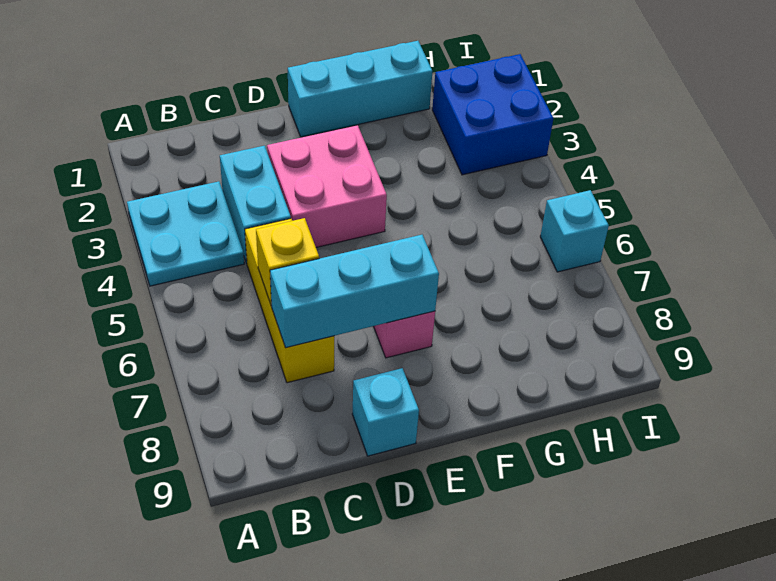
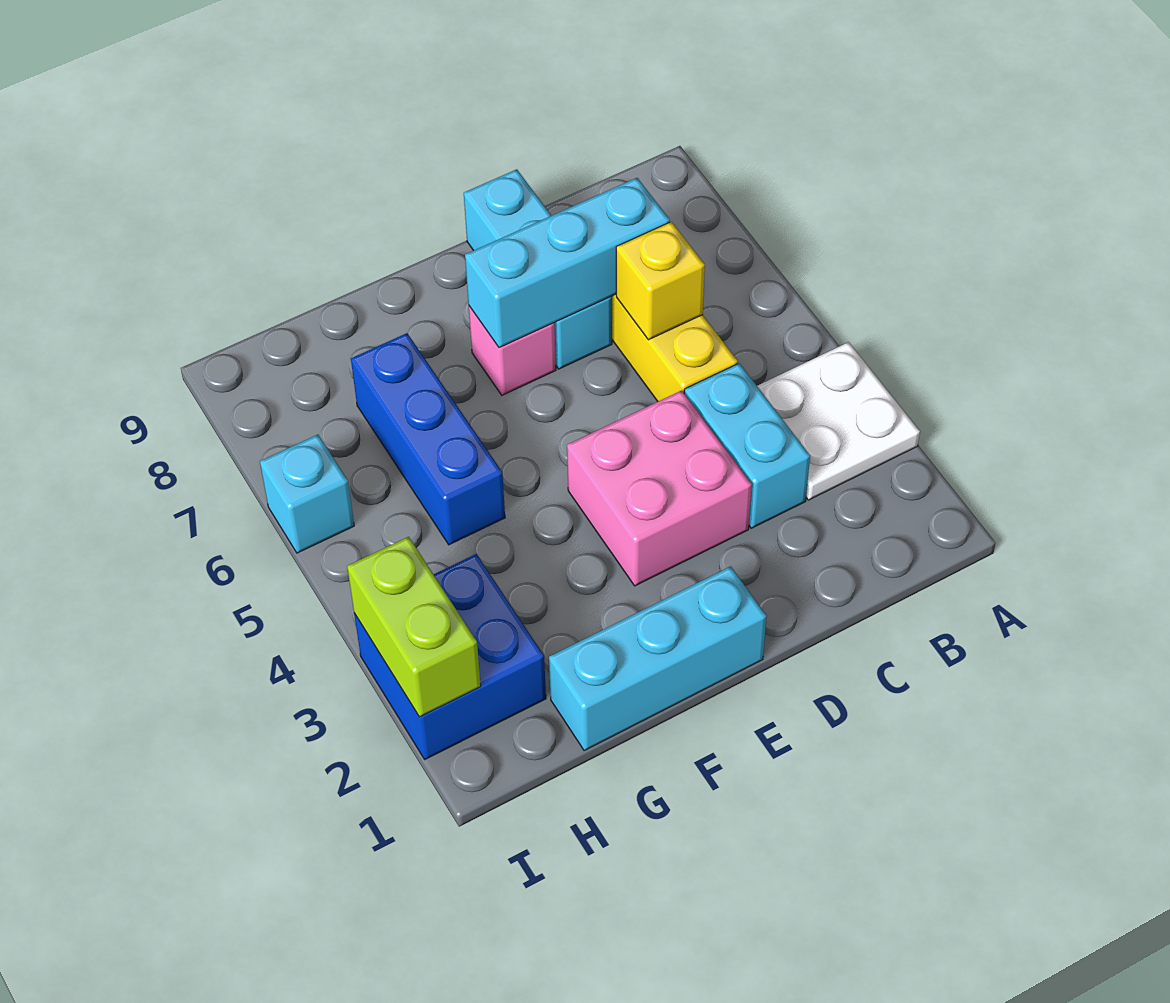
cyan 2x2 plate [127,181,244,286] -> white 2x2 plate [757,342,920,500]
cyan 1x1 brick [352,368,419,456] -> cyan 1x3 brick [464,169,612,369]
none -> blue 1x3 brick [351,333,505,545]
none -> lime 1x2 brick [347,537,481,717]

